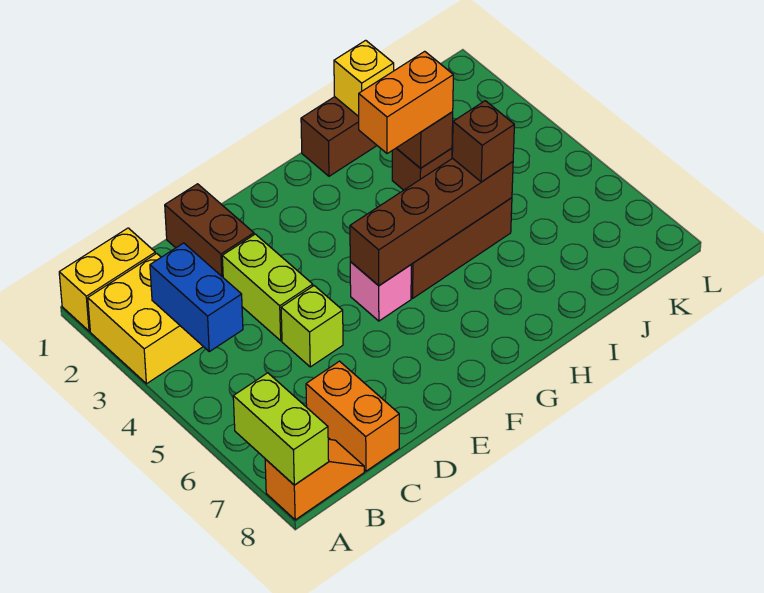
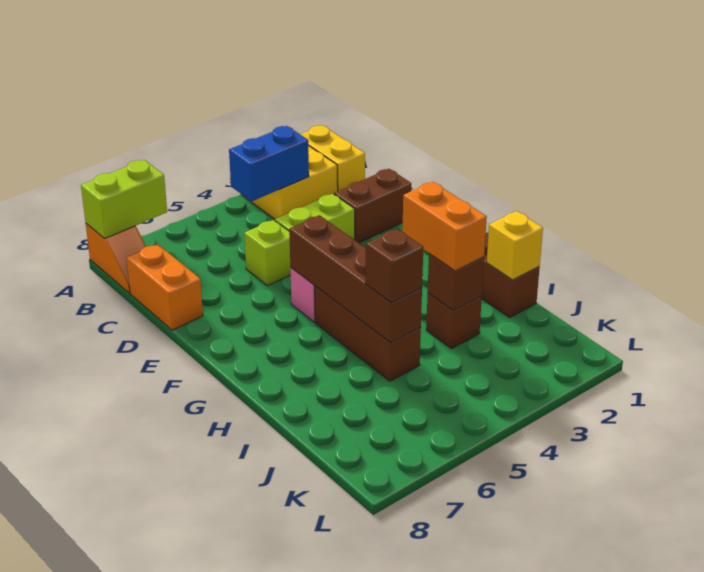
orange 1x2 brick [306,361,399,471] -> orange 1x2 brick turned to [127,244,203,330]

